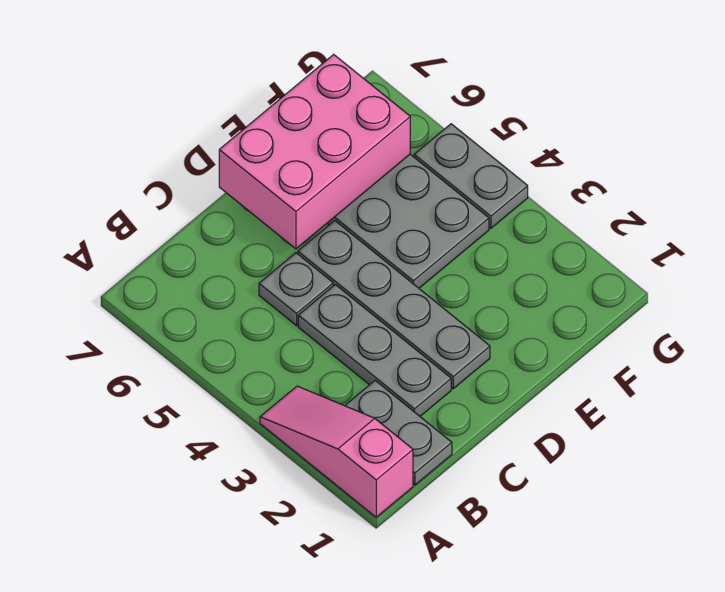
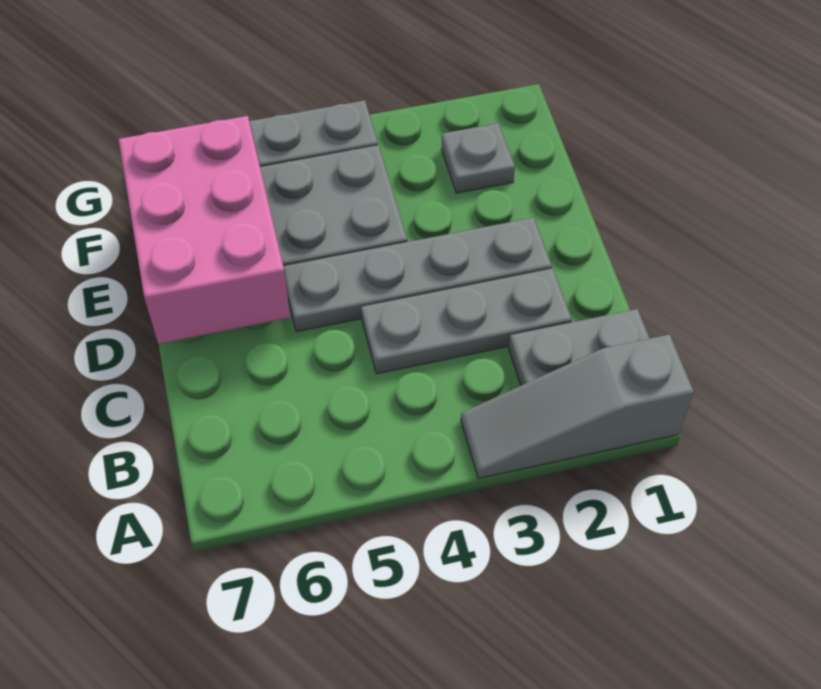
pink 1x3 slope [260,386,413,517] -> grey 1x3 slope [461,334,694,479]
grey 1x1 plate [259,253,333,326] -> grey 1x1 plate moved to [441,123,515,193]

